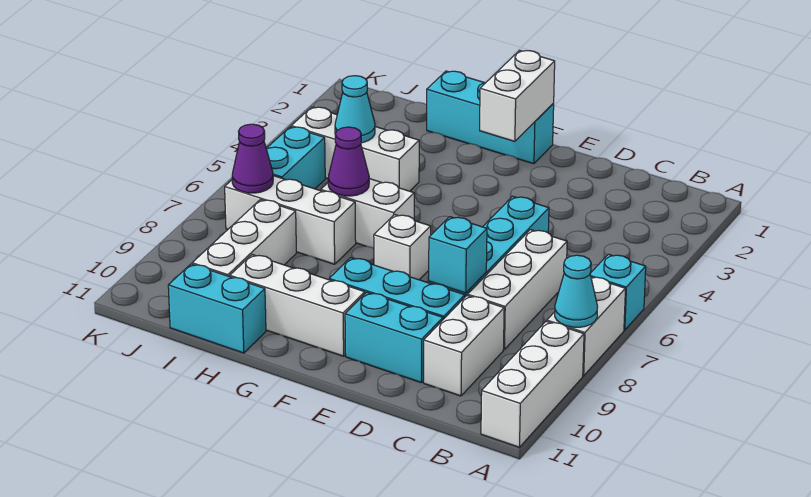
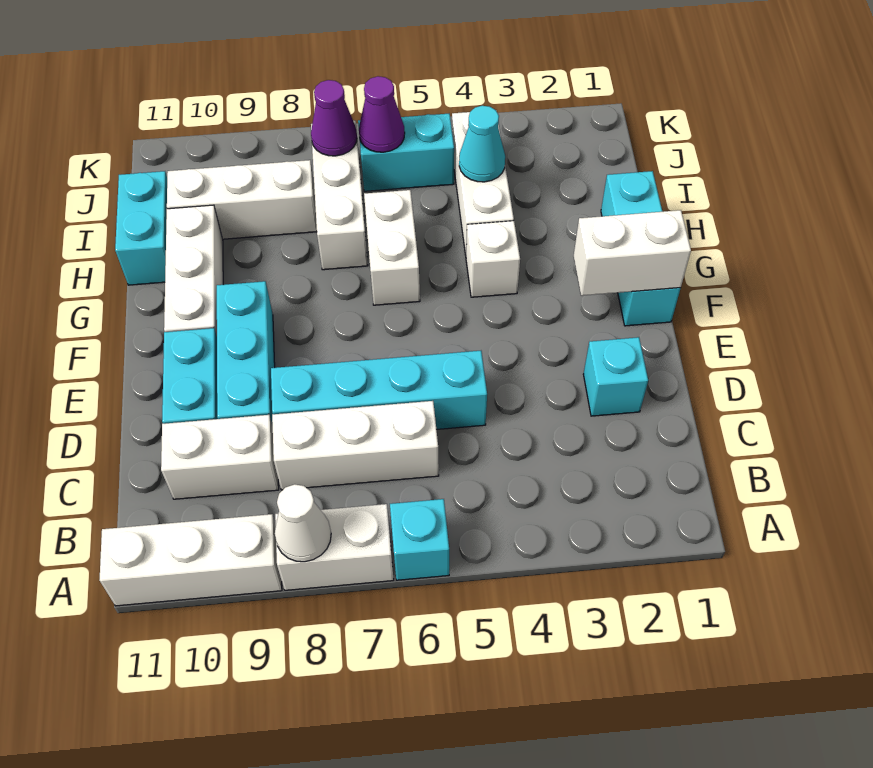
cyan 1x1 cone [555,255,598,327] -> white 1x1 cone [275,484,331,562]
cyan 1x1 brick [429,217,487,293] -> cyan 1x1 brick moved to [583,337,648,416]
white 1x1 brick [374,214,431,280] -> white 1x1 brick moved to [466,221,520,297]
purple 1x1 cone [328,127,369,196] -> purple 1x1 cone moved to [359,76,405,152]

